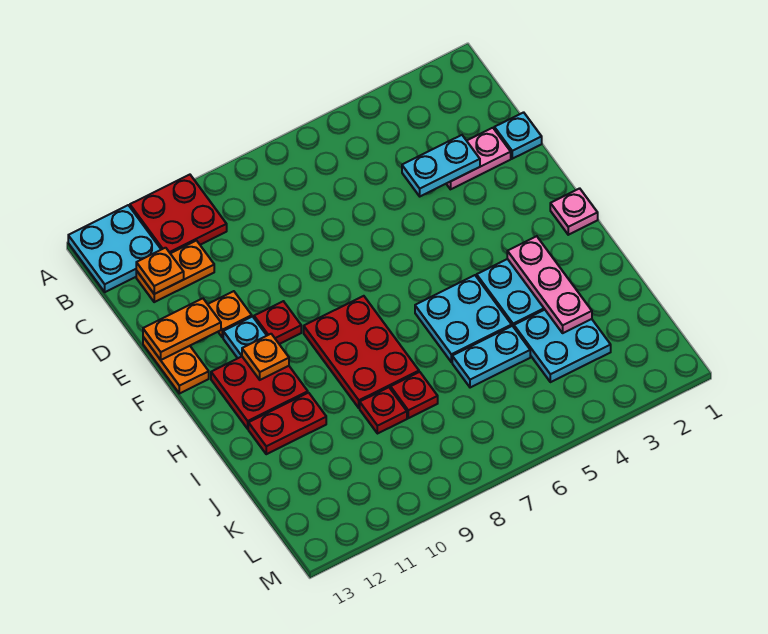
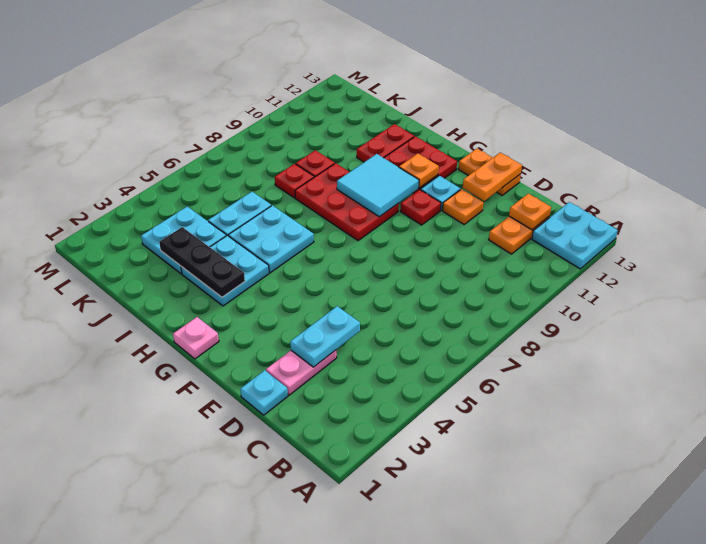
red 2x2 plate [130,175,227,253] -> none
none -> cyan 2x2 tile [337,154,419,217]
pink 1x3 plate [507,236,592,333] -> black 1x3 plate [159,227,245,297]

